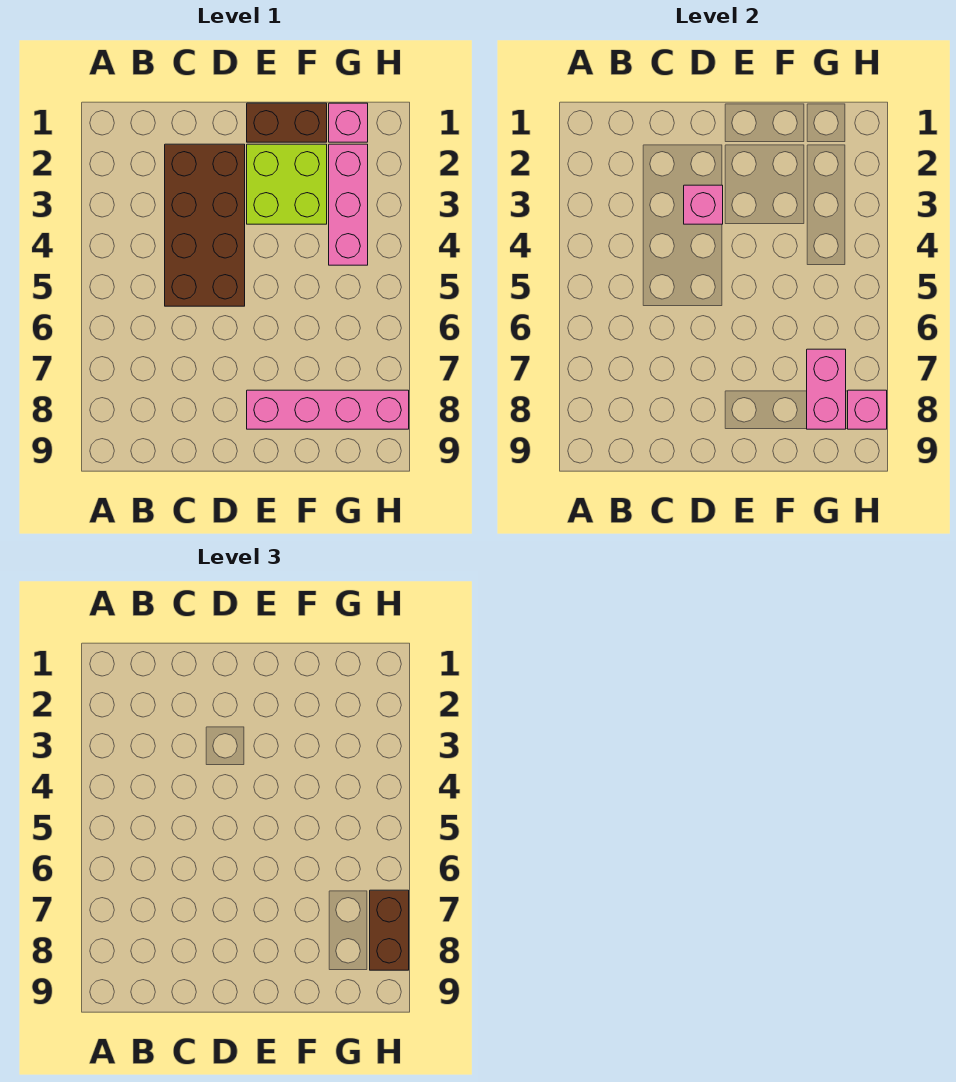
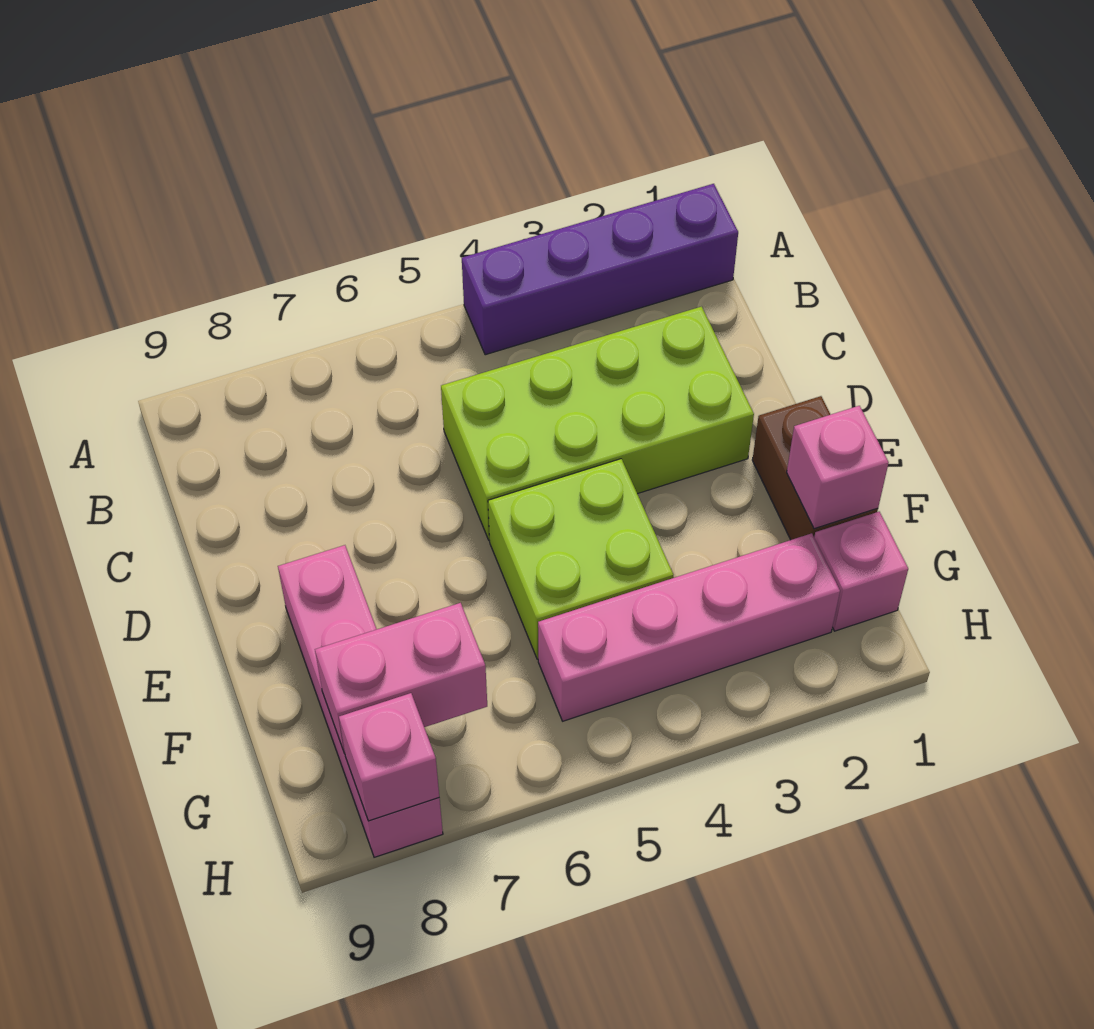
none -> purple 1x4 brick [462,184,738,355]
brown 2x4 brick [165,144,245,306] -> lime 2x4 brick [441,307,754,540]
pink 1x1 brick [684,185,723,224] -> pink 1x1 brick moved to [787,406,889,529]
lime 2x2 brick [247,144,327,224] -> lime 2x2 brick moved to [488,459,673,659]
pink 1x3 brick [329,144,368,265] -> pink 1x4 brick [538,533,840,721]
brown 1x2 brick [370,890,409,970] -> none

